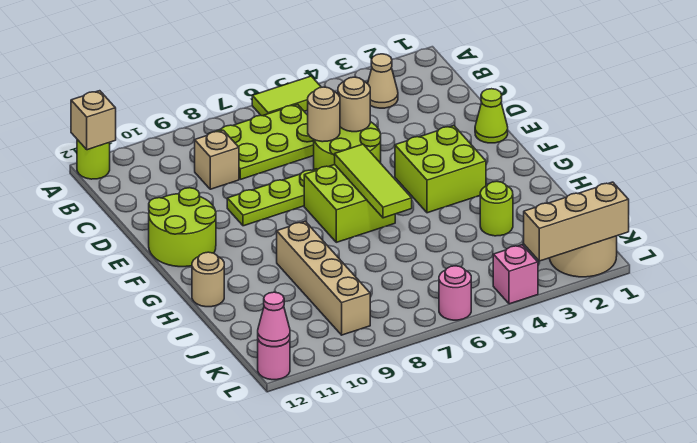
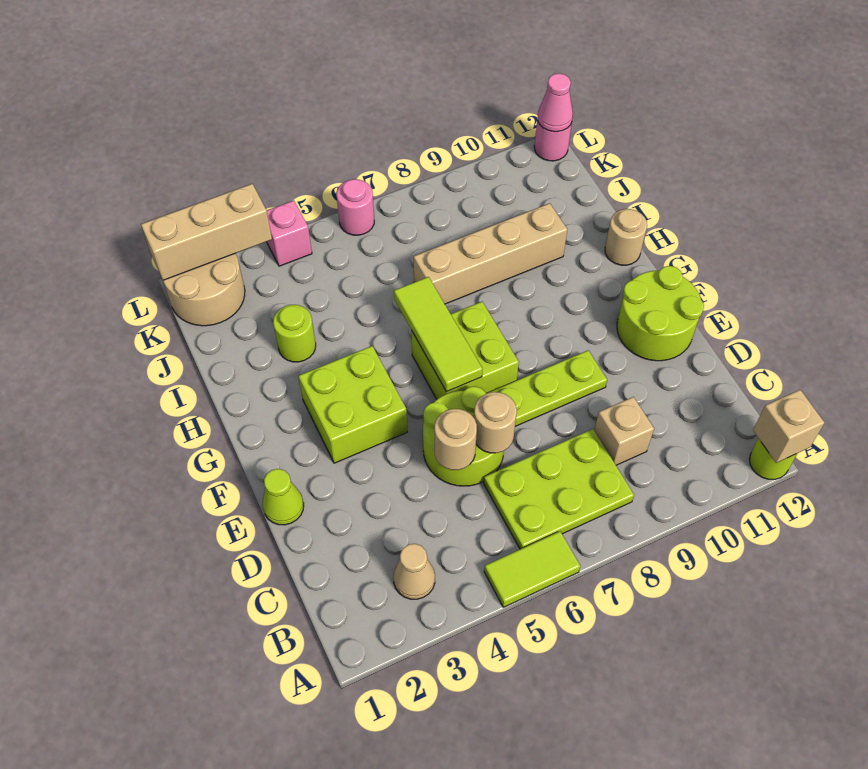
tan 1x4 brick [277,221,370,335] -> tan 1x4 brick turned to [413,203,567,304]

